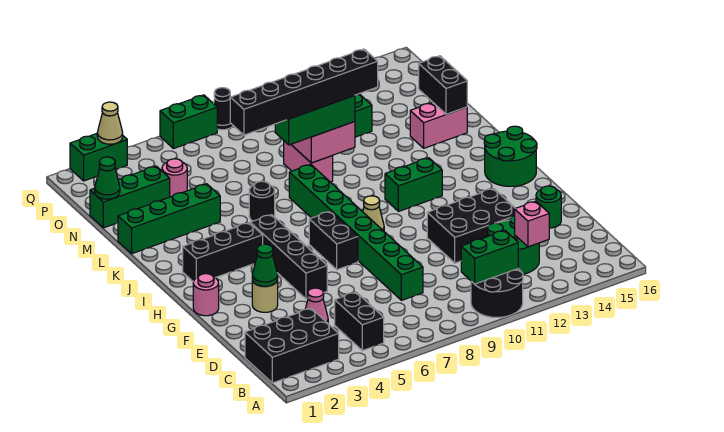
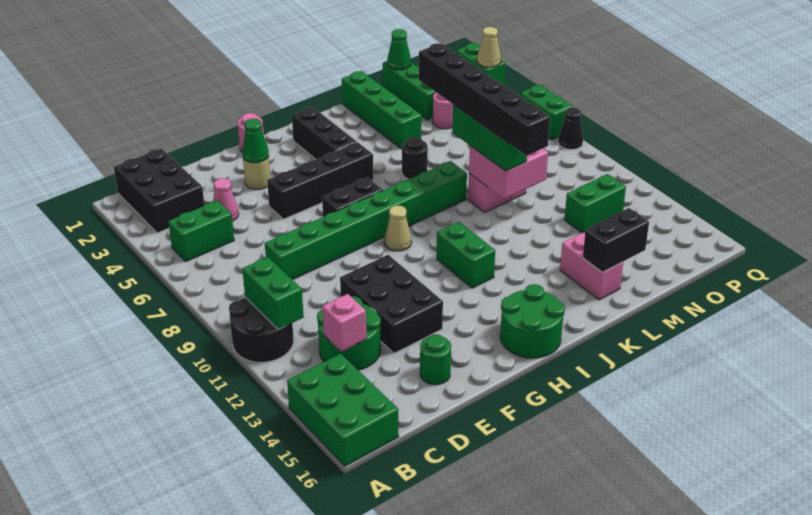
none -> green 2x3 brick [287,354,399,466]
black 1x2 brick [335,292,384,351] -> green 1x2 brick [168,201,234,261]

